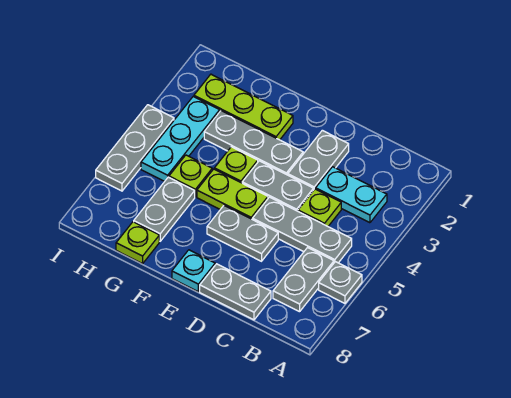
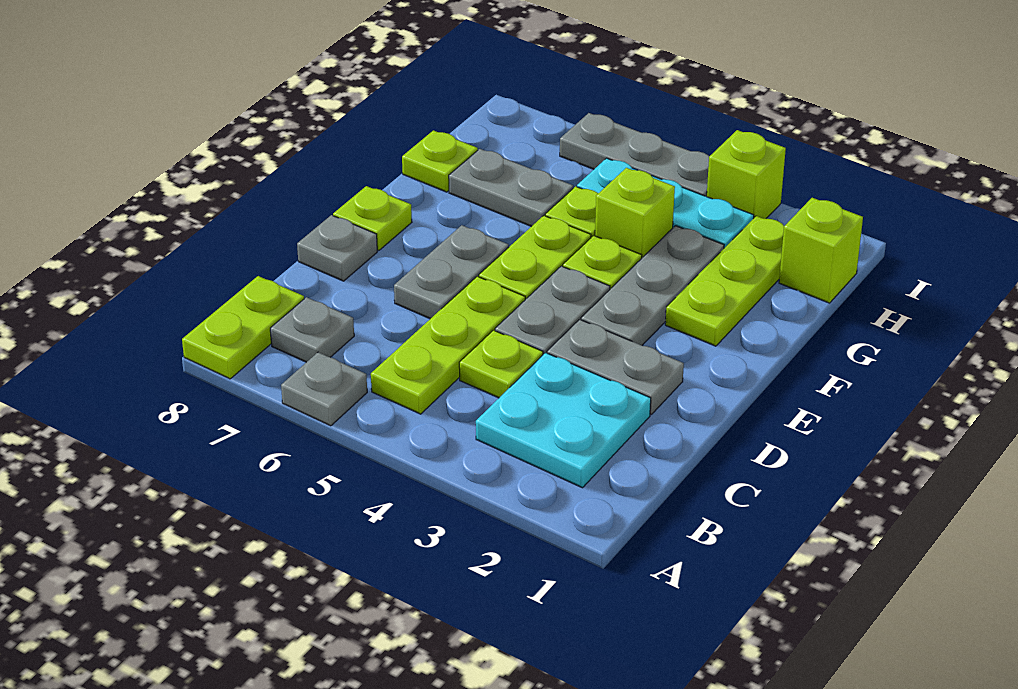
none -> lime 1x2 plate [182,276,304,379]
cyan 1x2 plate [316,167,387,223] -> cyan 2x2 plate [476,353,651,488]
grey 1x3 plate [253,197,352,263] -> lime 1x3 plate [371,276,525,414]
grey 1x2 plate [273,248,334,312] -> grey 1x1 plate [270,297,354,362]
grey 1x2 plate [200,264,271,320] -> grey 1x1 plate [297,215,377,281]
cyan 1x1 plate [172,250,215,292] -> lime 1x1 plate [333,186,412,251]
none -> lime 1x1 brick [595,168,675,258]
none -> lime 1x1 brick [779,198,863,303]
none -> lime 1x1 brick [707,130,786,219]

